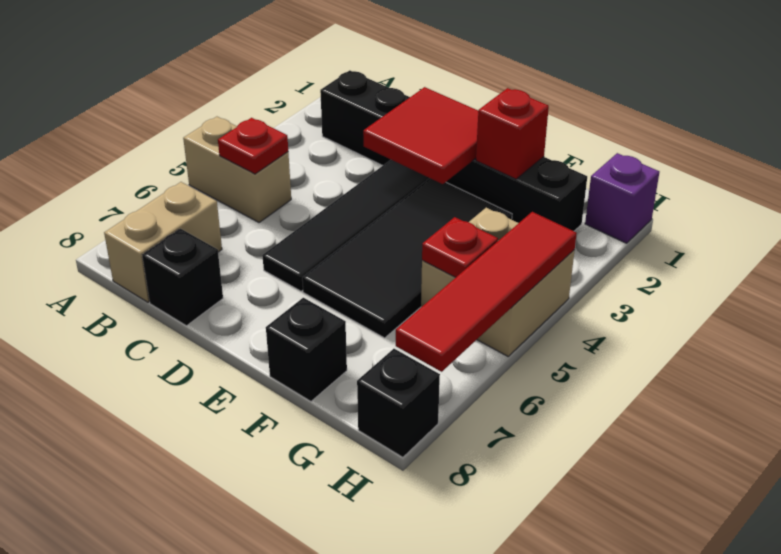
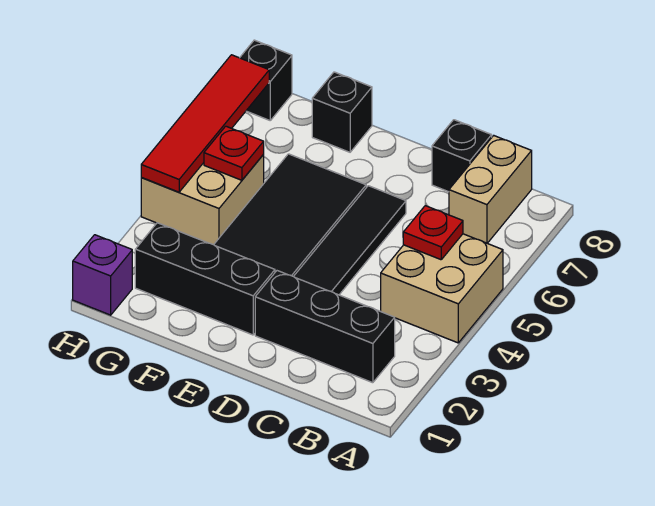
tan 1x2 brick [183,117,291,223] -> tan 2x2 brick [381,234,503,343]
red 2x2 tile [363,87,478,184] -> none
red 1x1 brick [476,88,549,179] -> none

